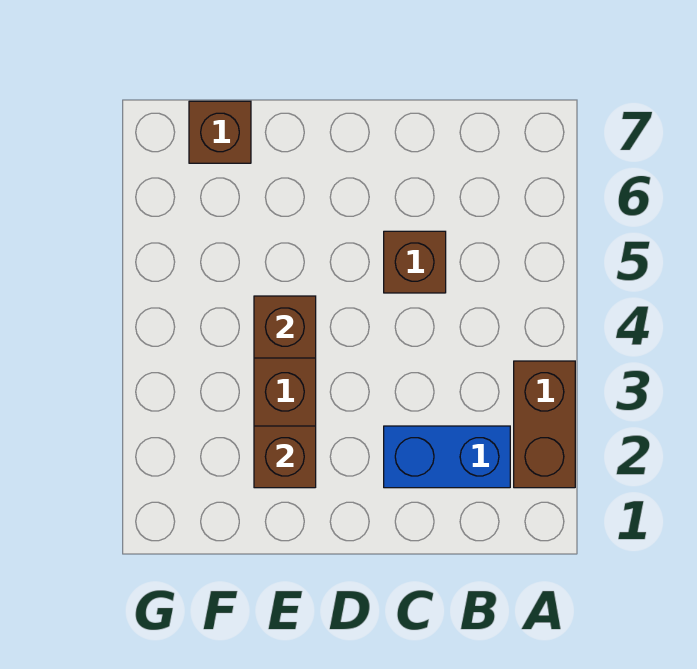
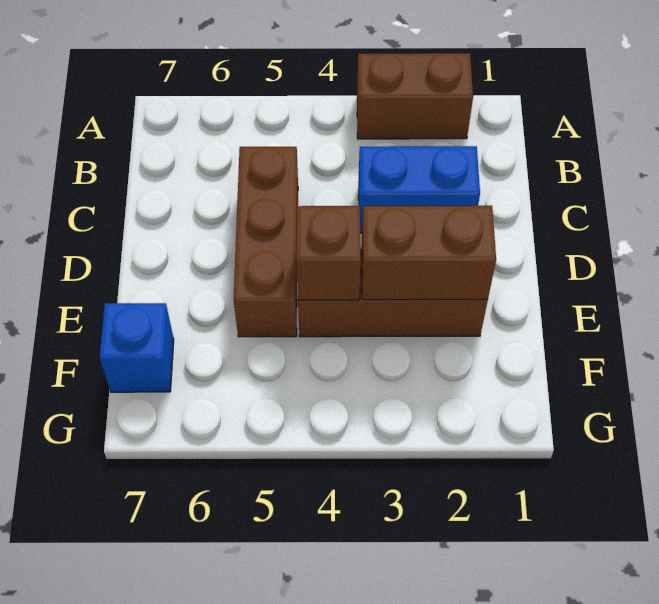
blue 1x2 brick [384,426,510,488] -> blue 1x2 brick turned to [358,146,480,233]
brown 1x1 brick [384,231,446,293] -> brown 1x3 brick [234,147,298,337]
brown 1x1 brick [254,426,316,488] -> brown 1x2 brick [361,206,496,300]
brown 1x1 brick [189,101,251,163] -> blue 1x1 brick [99,303,174,392]

